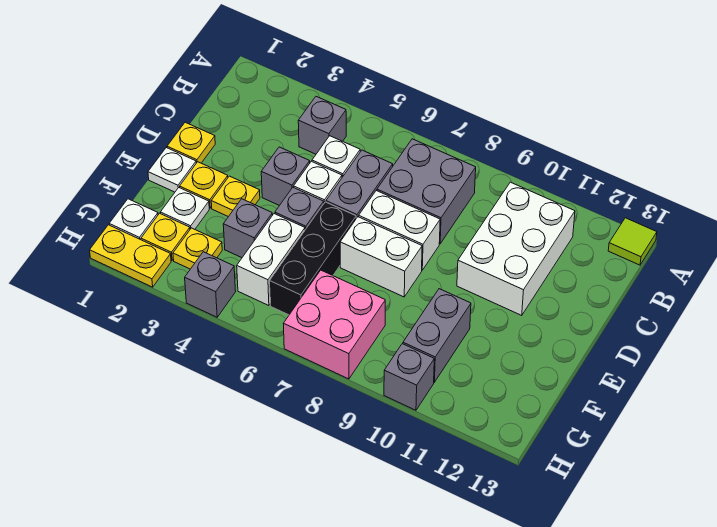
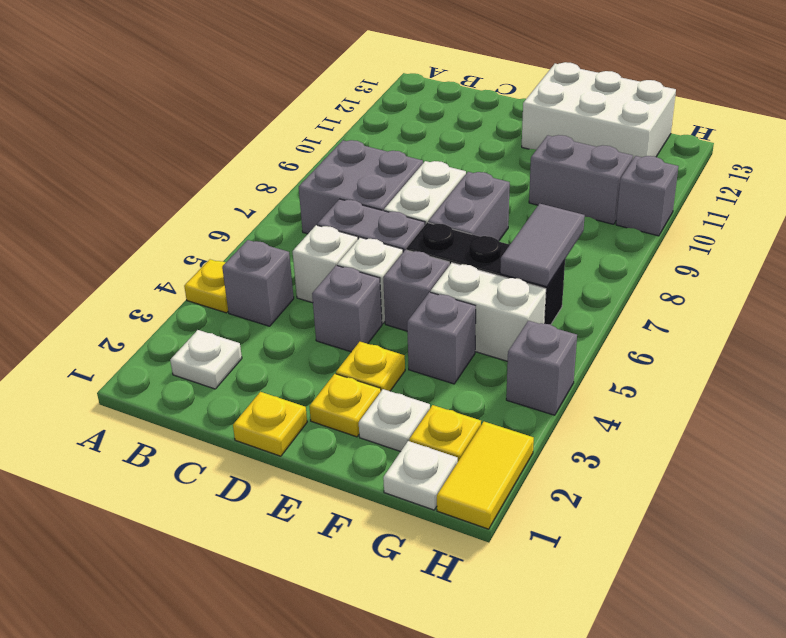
lime 1x1 tile [608,218,657,265] -> none
white 2x3 brick [457,182,575,315] -> white 2x3 brick moved to [522,62,676,158]
white 1x1 plate [148,148,196,192] -> white 1x1 plate moved to [170,330,242,389]
white 1x2 brick [340,217,422,297] -> grey 1x2 brick [428,172,510,241]
yellow 1x1 plate [173,228,222,269] -> yellow 1x1 plate moved to [184,259,228,313]
none -> grey 1x2 tile [500,204,585,287]
pink 2x2 brick [283,270,385,379] -> none
yellow 1x2 plate [90,225,171,287] -> yellow 1x2 tile [437,422,534,529]

